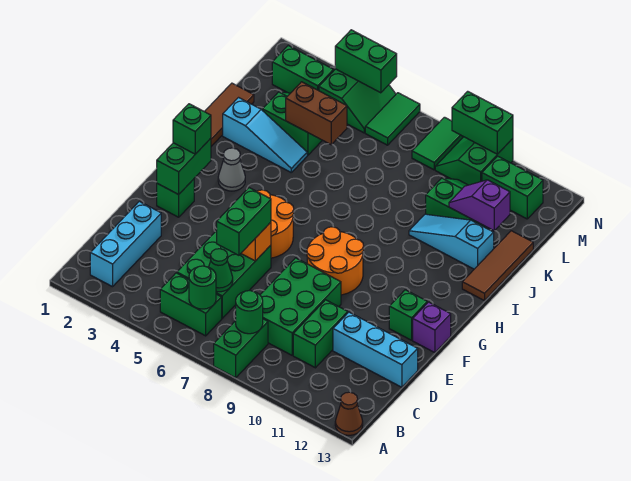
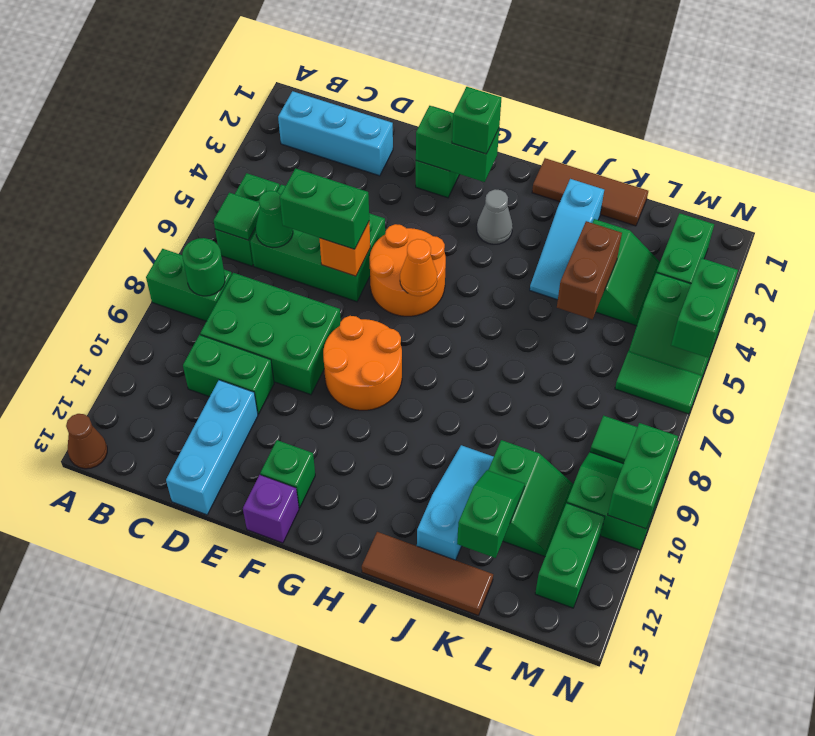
green 1x1 round brick [189,266,216,309] -> green 1x1 tile [214,193,260,240]
none -> orange 1x1 cone [400,239,437,296]
purple 1x2 slope [449,180,510,231] -> green 1x2 slope [457,470,525,558]

